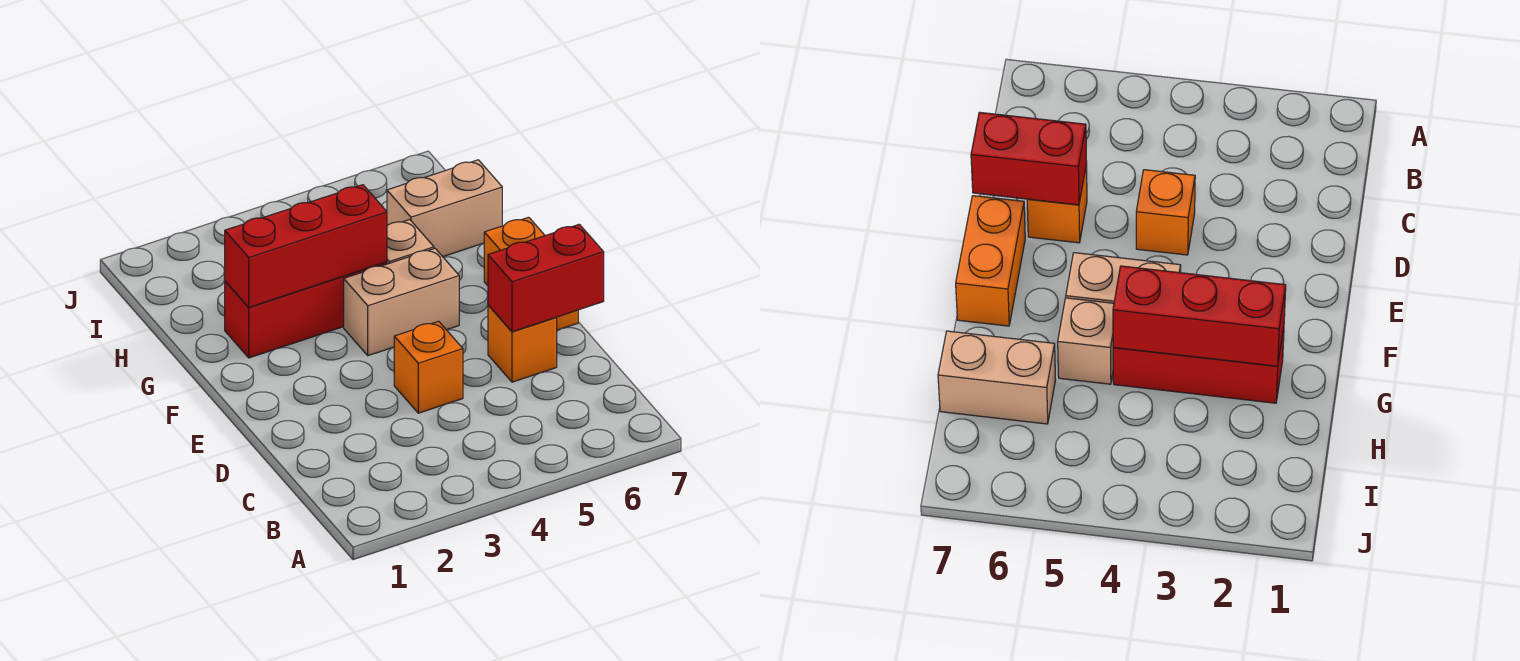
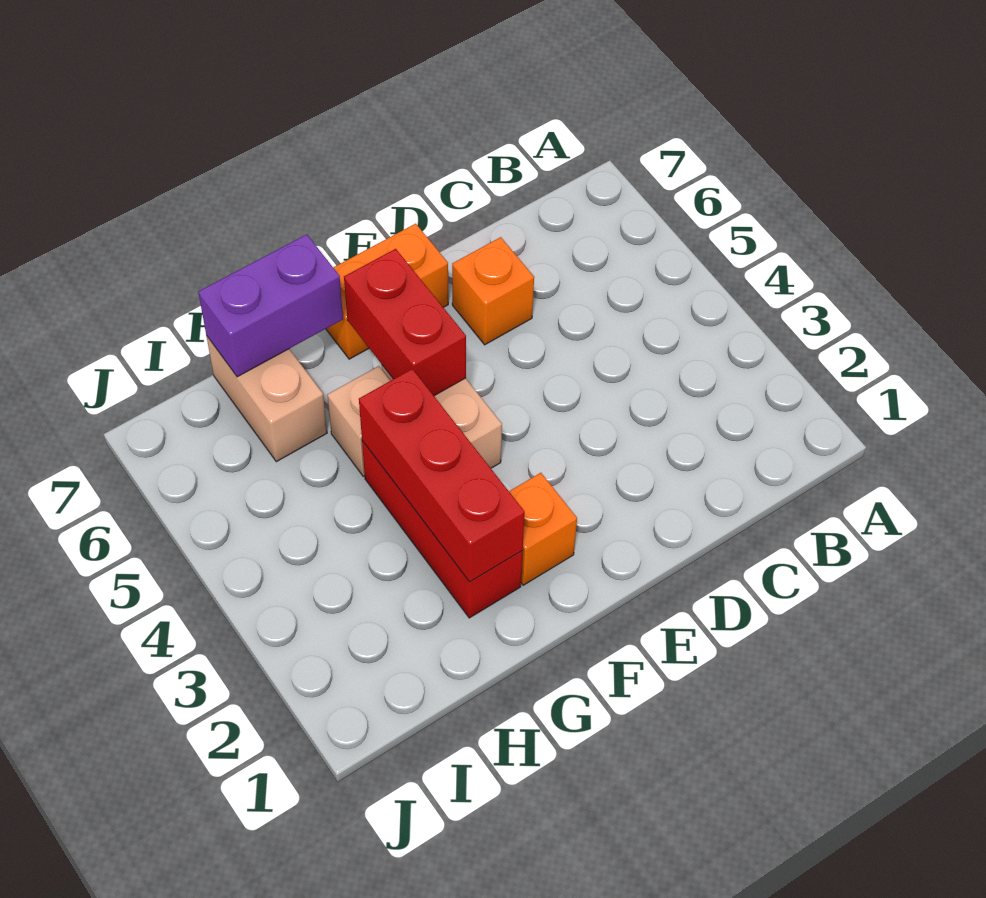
orange 1x1 brick [394,321,463,413] -> orange 1x1 brick moved to [509,473,577,585]
red 1x2 brick [488,224,604,332] -> red 1x2 brick moved to [344,249,466,396]
none -> purple 1x2 brick [198,234,343,377]

